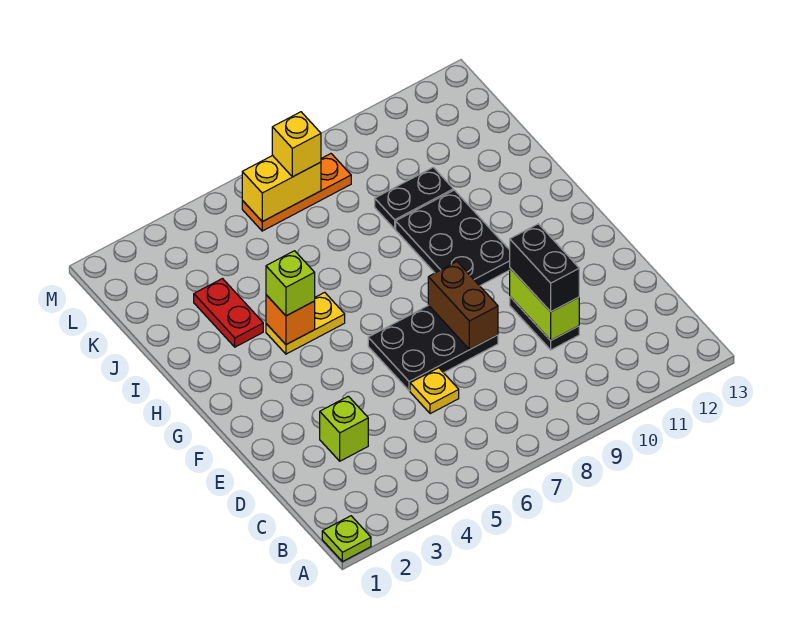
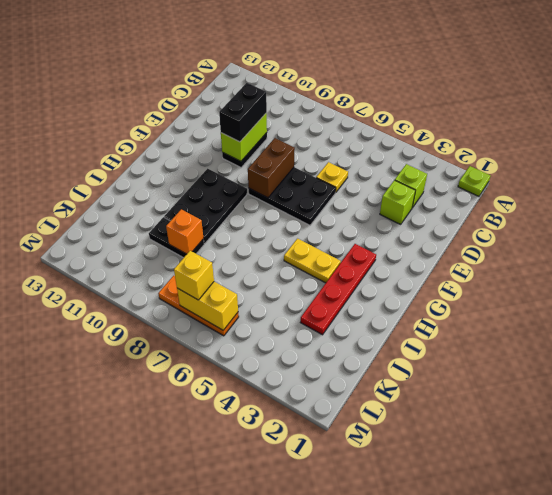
orange 1x1 brick [266,295,315,345] -> orange 1x1 brick moved to [166,209,204,254]
lime 1x1 brick [266,251,315,316] -> lime 1x1 brick moved to [395,164,427,208]
red 1x2 plate [194,279,263,347] -> red 1x4 plate [301,244,376,335]

